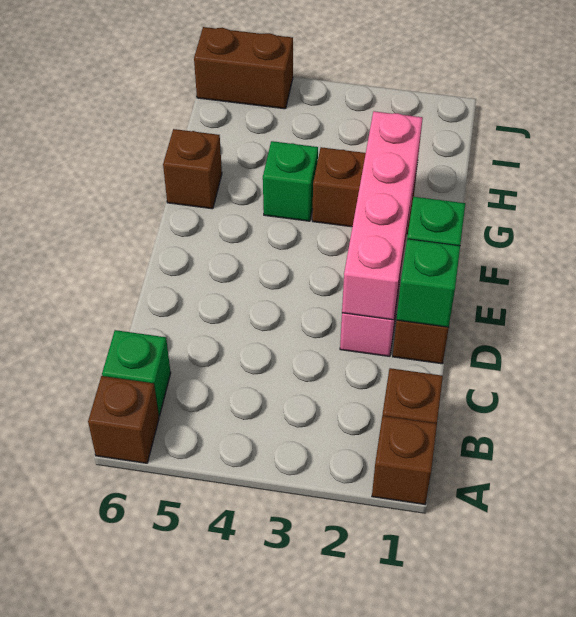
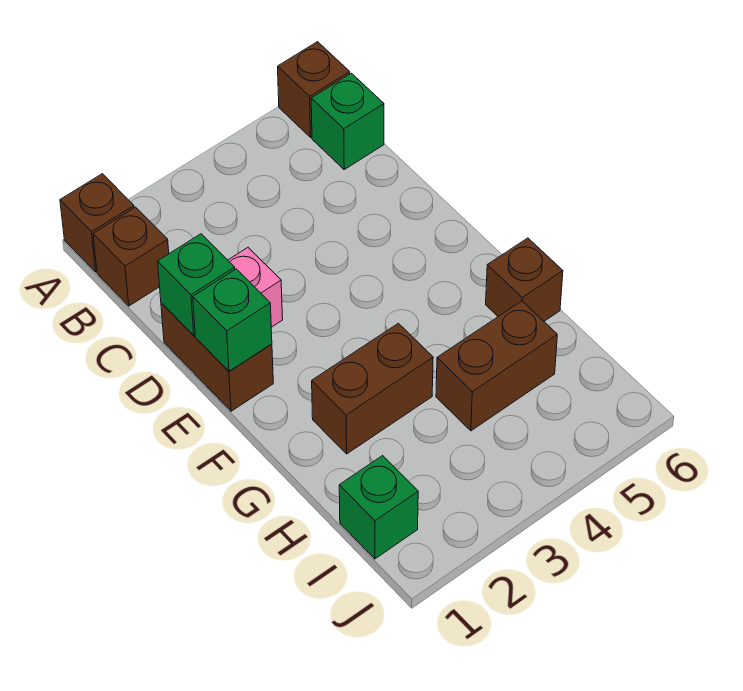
pink 1x4 brick [342,111,423,320] -> none
green 1x1 brick [263,141,318,221] -> green 1x1 brick moved to [339,456,418,559]
brown 1x2 brick [194,27,293,109] -> brown 1x2 brick moved to [436,301,557,431]

